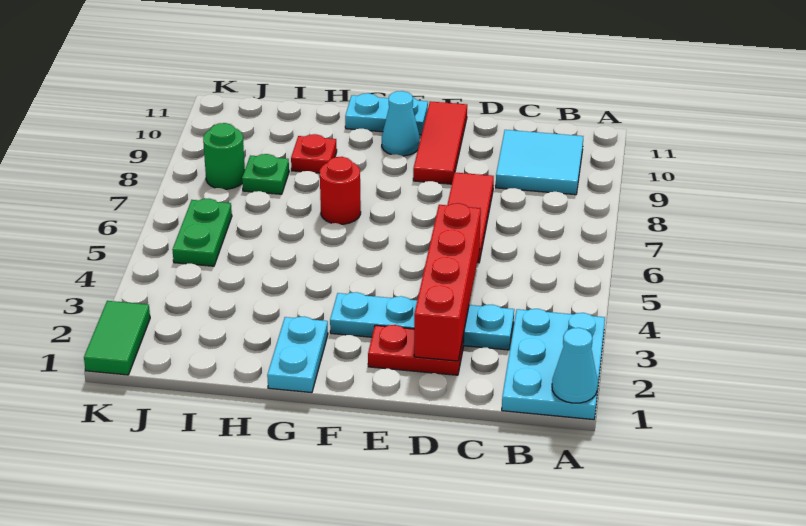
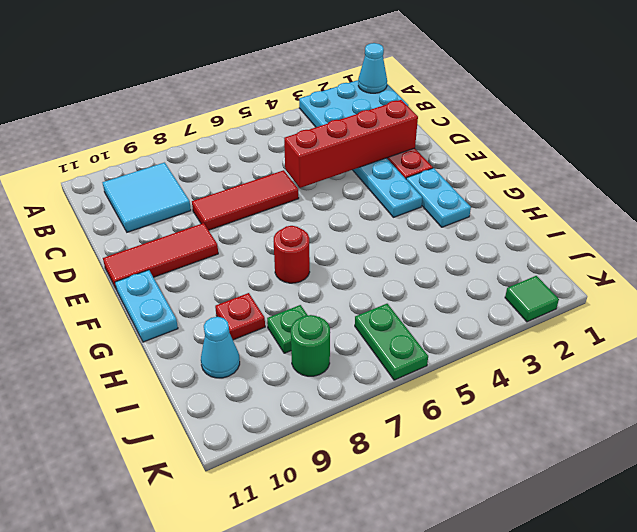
cyan 1x1 cone [382,91,420,156] -> cyan 1x1 cone moved to [201,317,240,378]
cyan 1x2 plate [267,317,328,393] -> cyan 1x2 plate turned to [406,168,471,227]
green 1x2 plate [172,199,232,266] -> green 1x2 plate turned to [355,304,428,380]
green 1x2 tile [84,301,150,375] -> green 1x1 tile [505,276,559,322]

